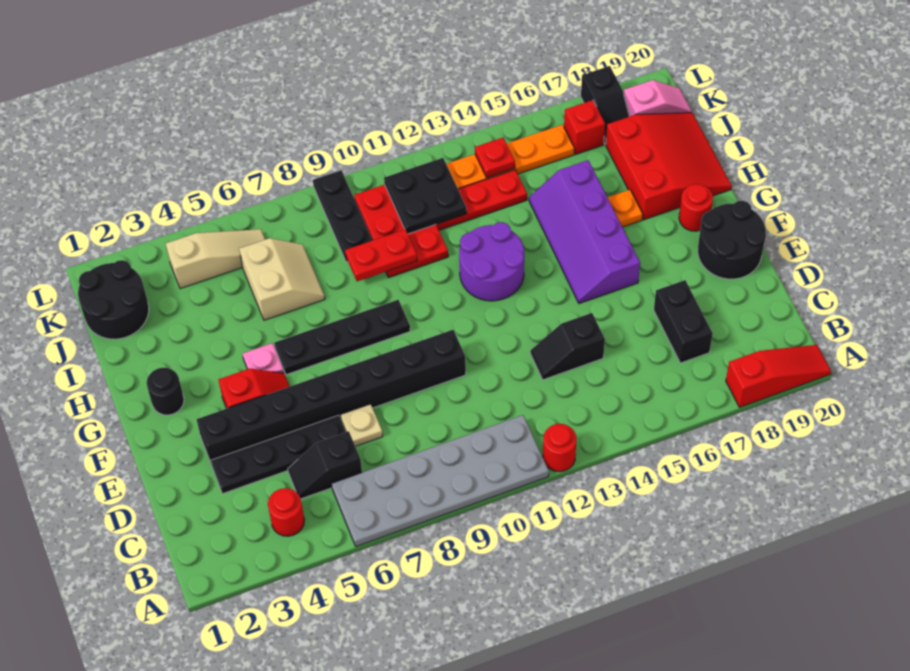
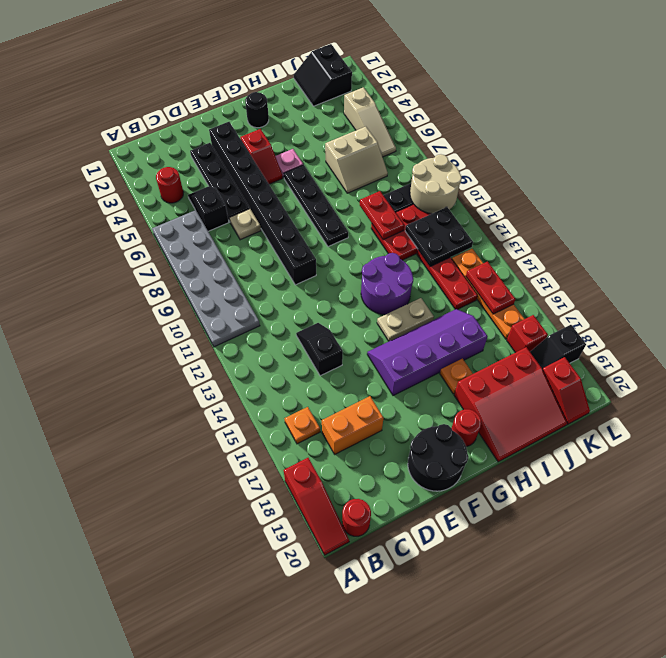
red 1x1 round brick [543,424,577,472] -> red 1x1 round brick moved to [342,499,371,536]
none -> orange 1x1 plate [284,407,320,444]
black 1x2 brick [654,280,713,363] -> orange 1x2 brick [322,396,384,454]
none -> tan 1x2 plate [377,298,434,341]
black 2x2 round brick [78,260,149,339] -> black 2x2 slope [294,44,352,106]
none -> tan 2x2 round brick [410,154,462,214]
red 1x1 plate [475,138,515,178] -> red 1x2 plate [466,262,515,314]
pink 1x2 slope [624,80,692,117] -> red 1x2 slope [543,357,590,425]

